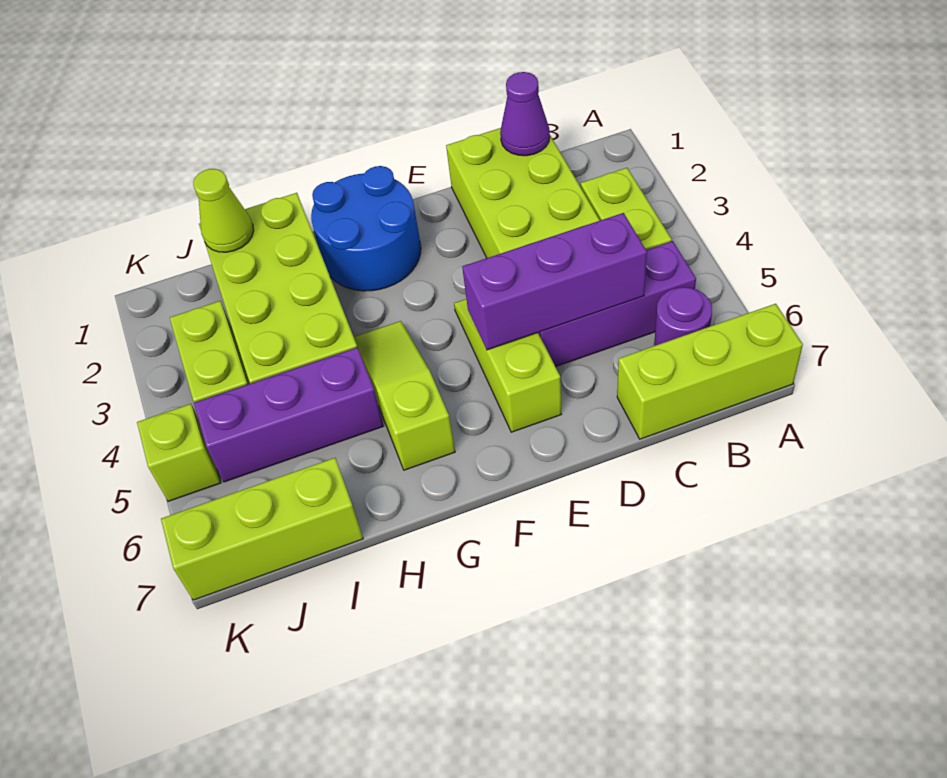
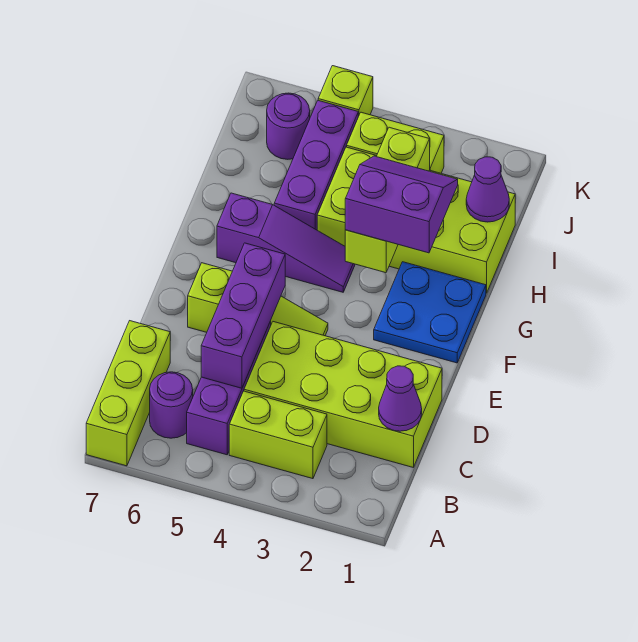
blue 2x2 round brick [311,166,421,291] -> blue 2x2 plate [374,262,486,363]
none -> purple 2x2 slope [345,156,458,253]
lime 1x3 slope [354,321,455,470] -> purple 1x3 slope [217,193,355,292]
lime 1x1 cone [193,169,254,252] -> purple 1x1 cone [466,157,509,222]
lime 1x3 brick [161,458,363,600] -> lime 1x3 brick moved to [345,127,430,273]
none -> purple 1x1 round brick [267,93,310,159]

